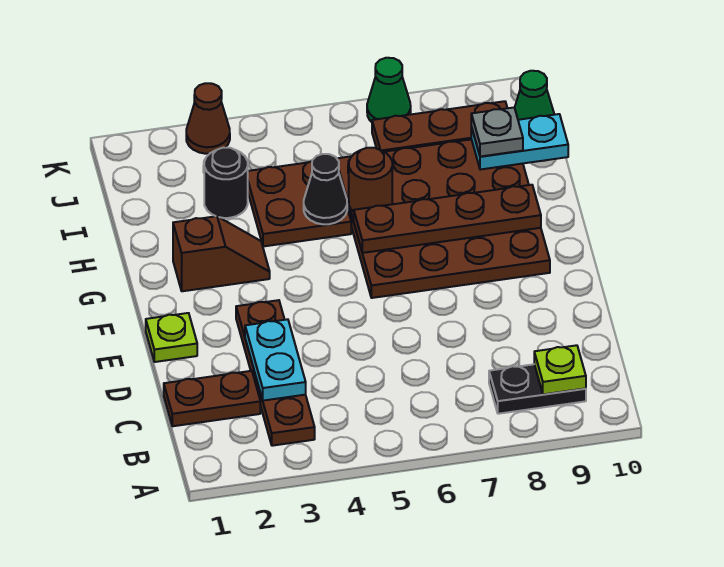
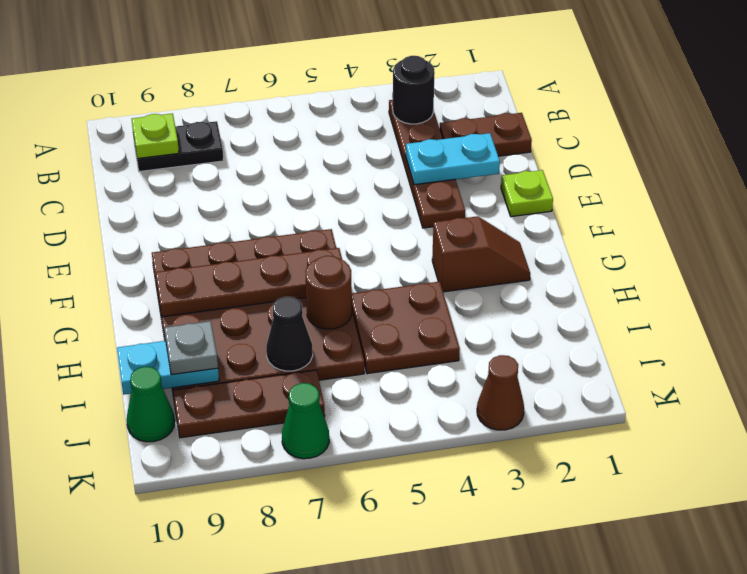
cyan 1x2 plate [245,319,306,401] -> cyan 1x2 plate turned to [406,133,500,185]
brown 1x2 slope [173,216,270,291] -> brown 1x2 slope turned to [432,216,530,292]
black 1x1 cone [304,154,347,224] -> black 1x1 cone moved to [266,297,313,371]
black 1x1 round brick [204,148,248,218] -> black 1x1 round brick moved to [393,56,435,124]

